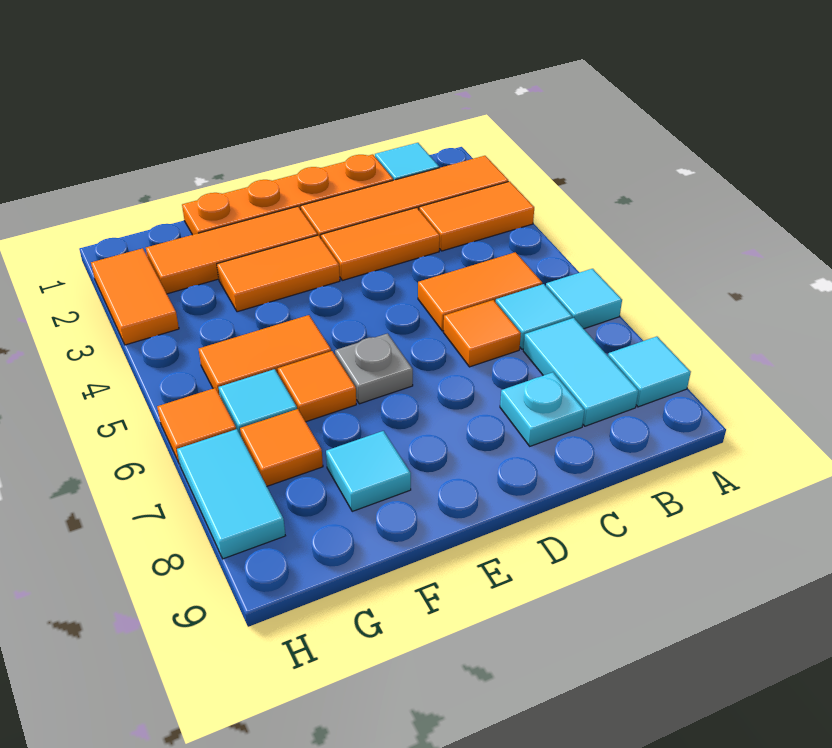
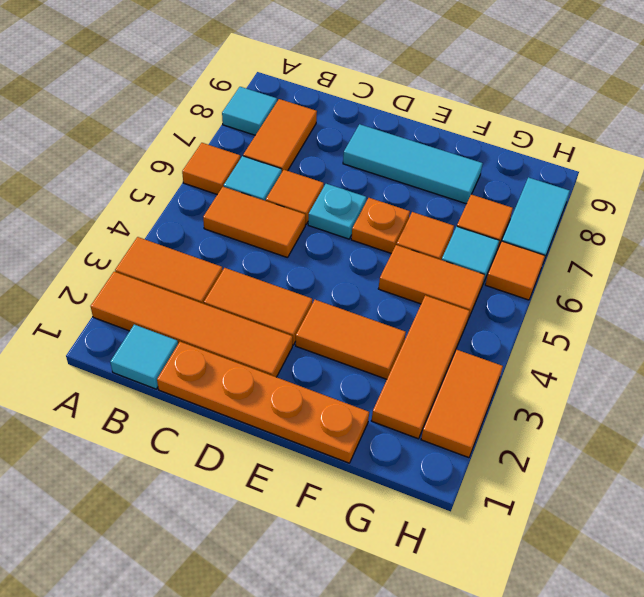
cyan 1x1 tile [546,269,622,329] -> orange 1x1 tile [182,143,240,195]
cyan 1x2 tile [523,318,639,426] -> orange 1x2 tile [243,99,317,171]
cyan 1x1 plate [500,372,585,446] -> cyan 1x1 plate moved to [308,184,366,239]
orange 1x3 tile [146,206,318,294] -> orange 1x3 tile turned to [371,295,470,439]
grey 1x1 plate [335,334,413,404] -> orange 1x1 plate [351,198,410,254]
cyan 1x1 tile [326,431,411,511] -> cyan 1x3 tile [343,124,483,204]

